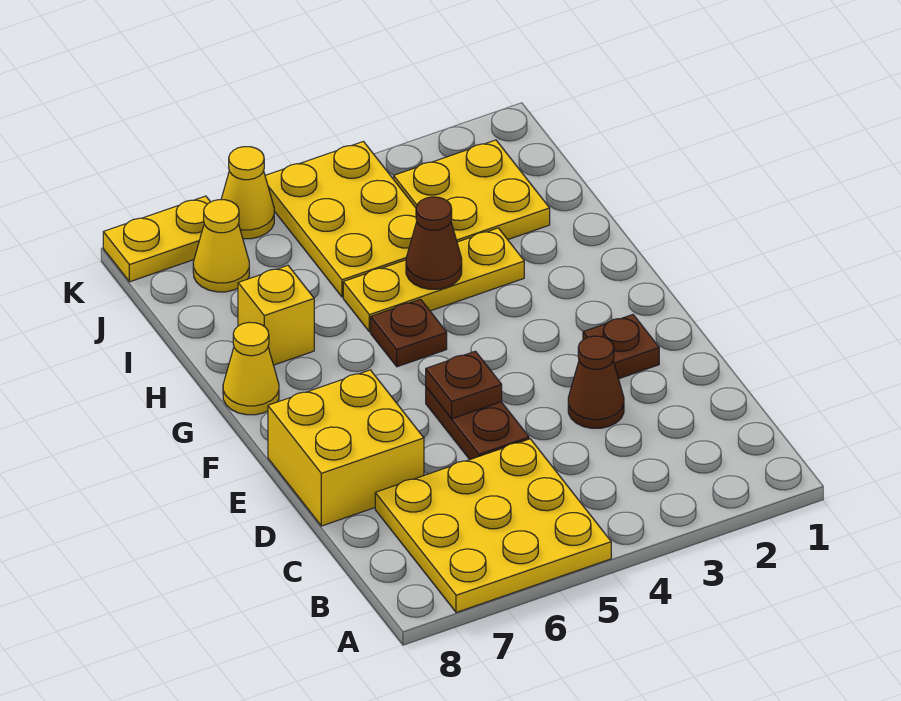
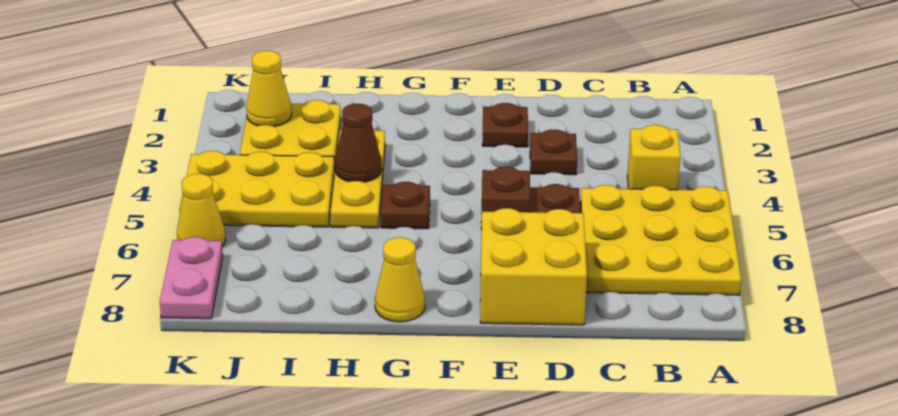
brown 1x1 cone [568,336,624,428] -> brown 1x1 plate [530,130,577,175]
yellow 1x1 brick [238,265,314,365] -> yellow 1x1 brick moved to [627,125,681,190]
yellow 1x1 cone [193,200,249,292] -> yellow 1x1 cone moved to [246,51,292,126]
yellow 1x2 plate [103,196,210,282] -> pink 1x2 plate [160,237,223,319]

